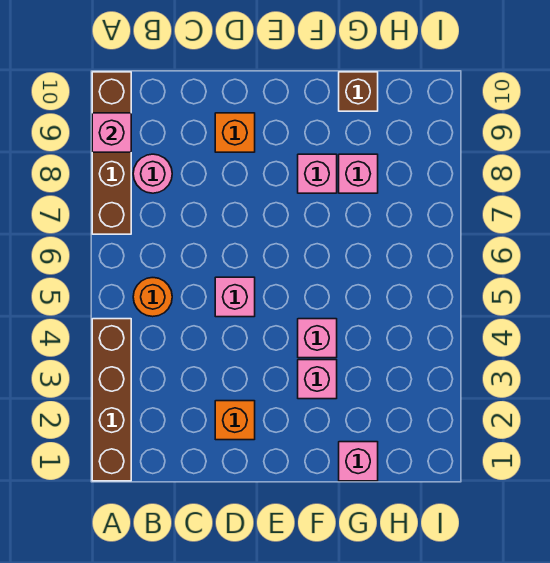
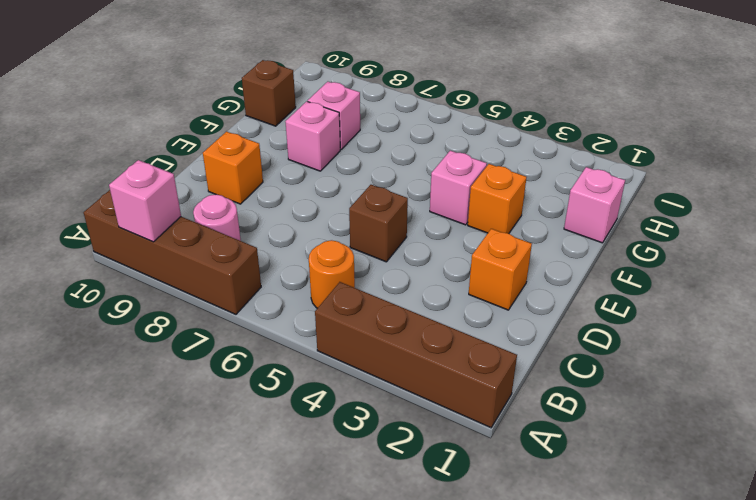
pink 1x1 brick [215,277,255,317] -> brown 1x1 brick [349,185,408,262]
pink 1x1 brick [298,360,337,399] -> orange 1x1 brick [468,164,527,233]

